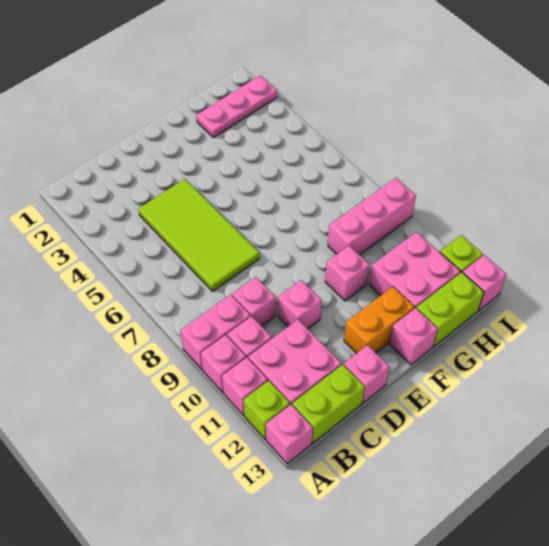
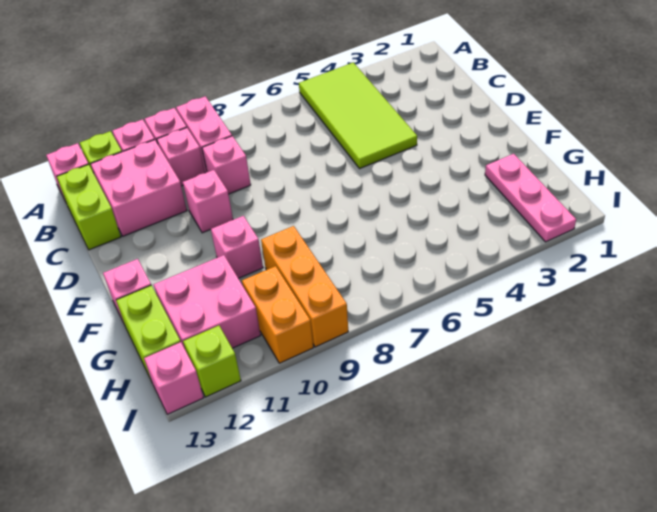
lime 2x4 tile [139,179,260,291] -> lime 2x4 tile turned to [299,62,417,169]
pink 1x1 brick [344,345,390,403] -> none
orange 1x2 brick [344,287,415,353] -> orange 1x2 brick moved to [242,266,313,363]
pink 1x3 brick [328,178,416,255] -> orange 1x3 brick [261,226,348,347]

